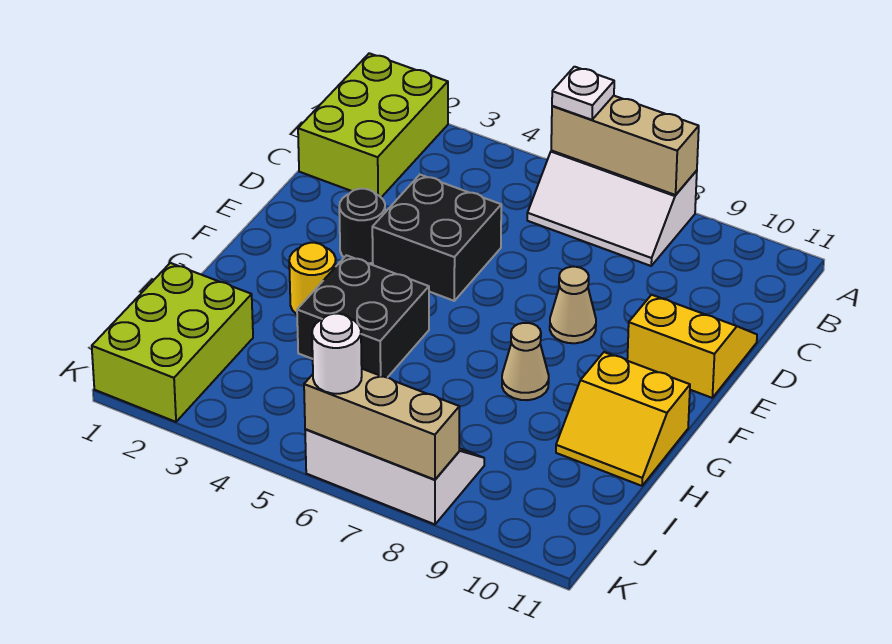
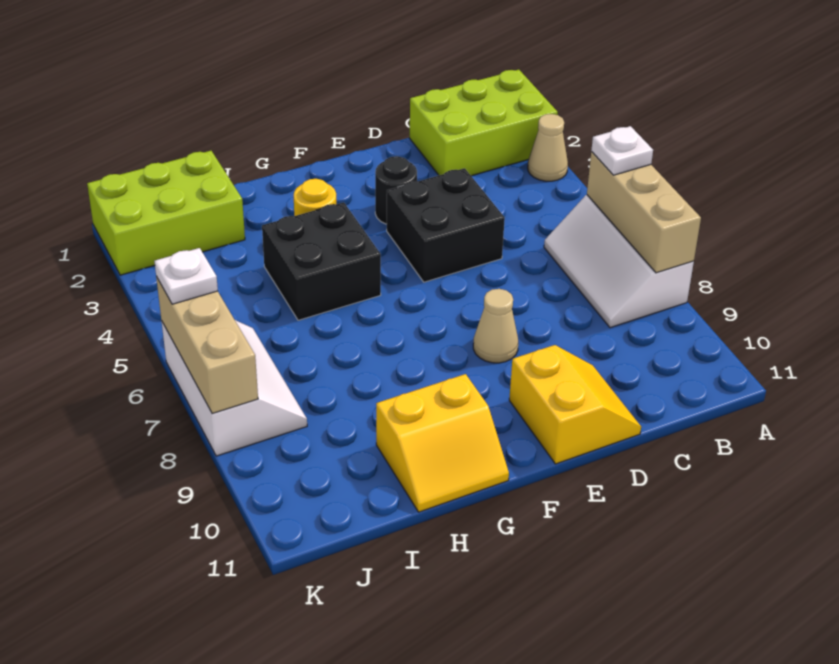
tan 1x1 cone [502,323,549,400] -> tan 1x1 cone moved to [528,114,568,181]
yellow 2x2 slope [556,352,690,486] -> yellow 2x2 slope turned to [376,374,509,512]
white 1x1 round brick [312,314,362,394] -> white 1x1 plate [154,248,218,304]

